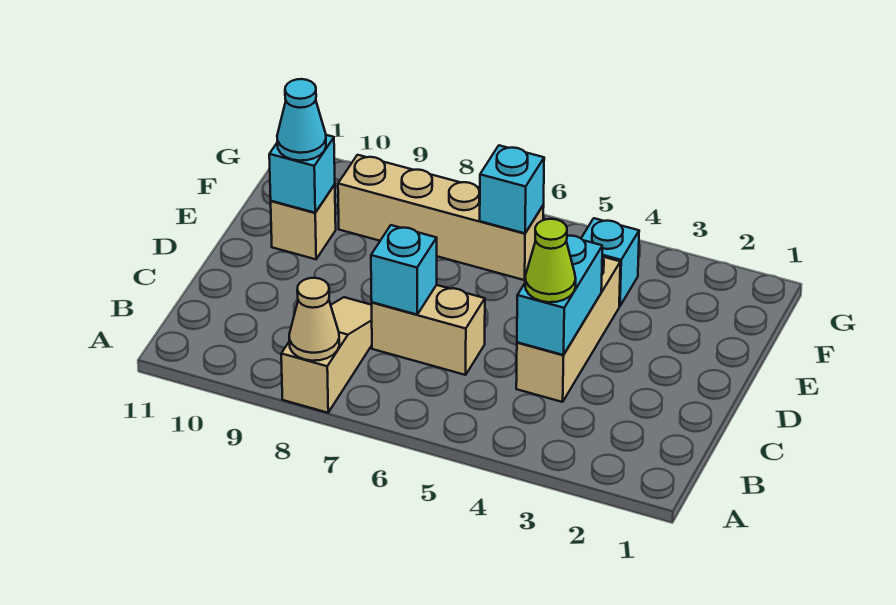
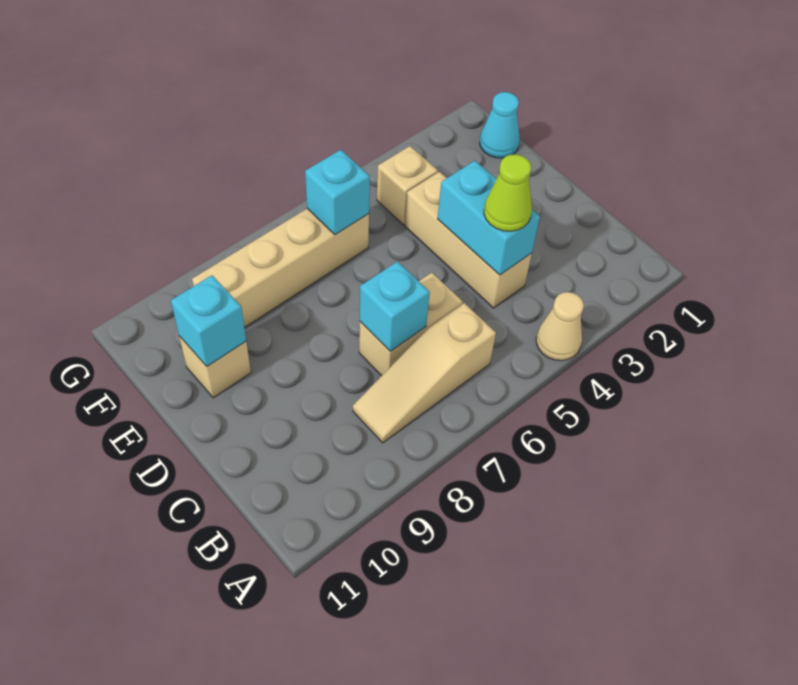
tan 1x3 slope [281,297,372,413] -> tan 1x3 slope turned to [353,303,496,443]
tan 1x1 cone [289,278,339,361] -> tan 1x1 cone moved to [536,292,584,361]
cyan 1x1 cone [277,79,326,161] -> cyan 1x1 cone moved to [480,92,520,158]
cyan 1x1 brick [581,218,639,306] -> tan 1x1 brick [377,146,438,225]

